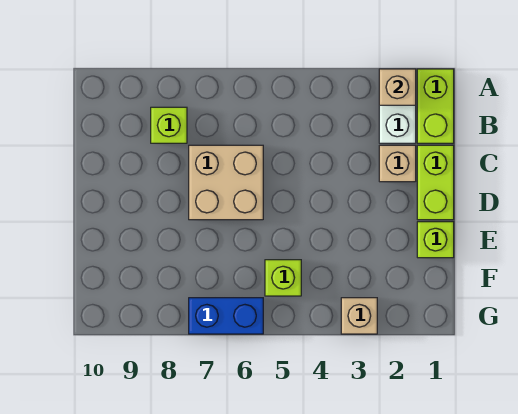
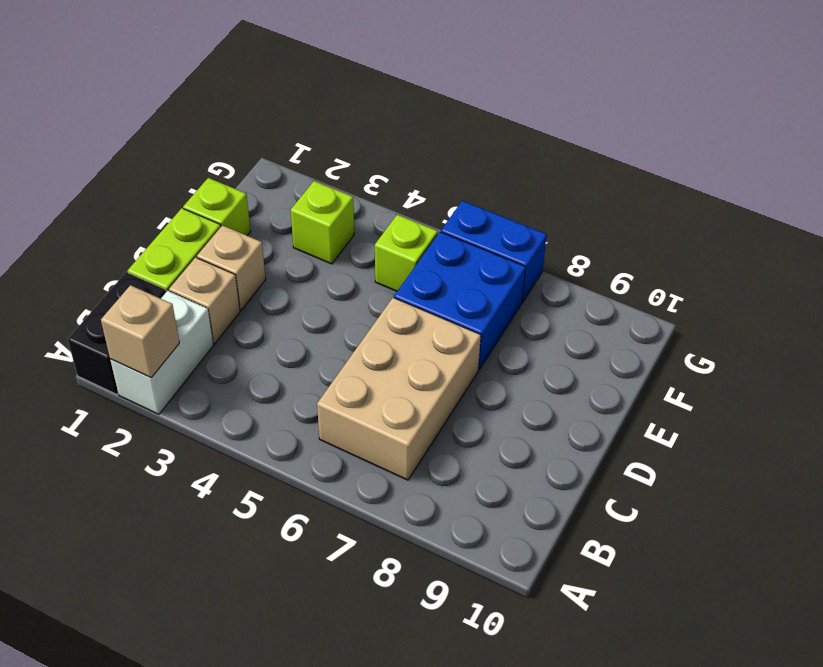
lime 1x2 brick [417,69,454,143] -> black 1x2 brick [68,272,166,394]
lime 1x1 brick [151,107,187,143] -> lime 1x1 brick moved to [291,181,354,264]
tan 2x2 brick [189,145,263,220] -> tan 2x3 brick [317,298,481,480]
none -> blue 2x2 brick [394,232,526,369]
tan 1x1 brick [341,298,377,334] -> tan 1x1 brick moved to [197,225,266,310]

